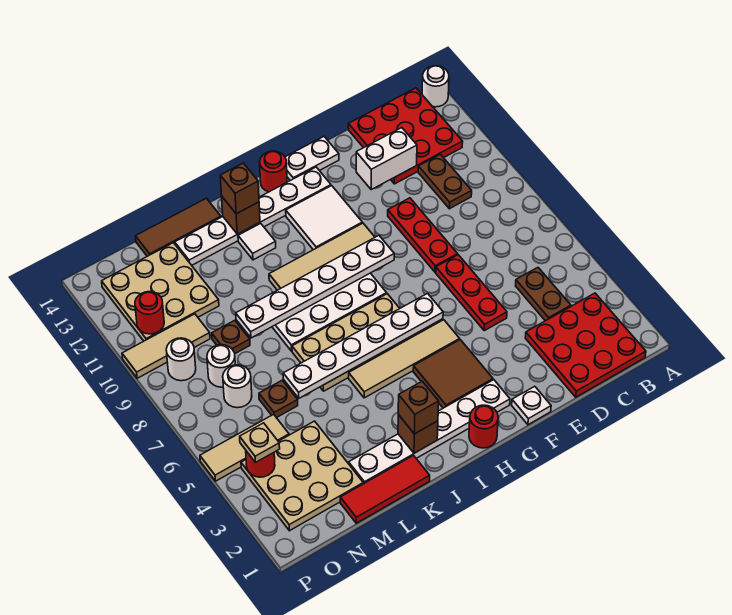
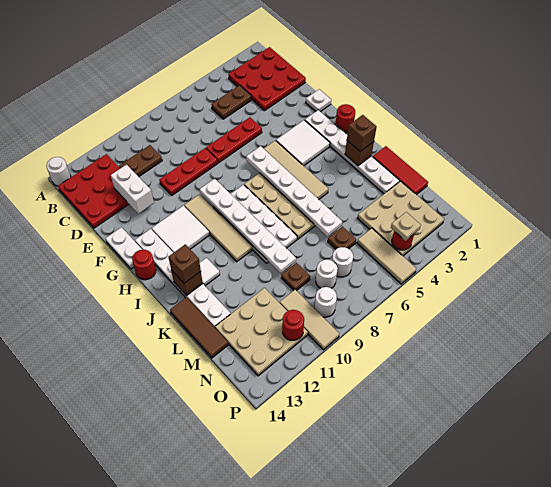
brown 2x2 tile [413,340,493,408] -> white 2x2 tile [276,120,330,166]

